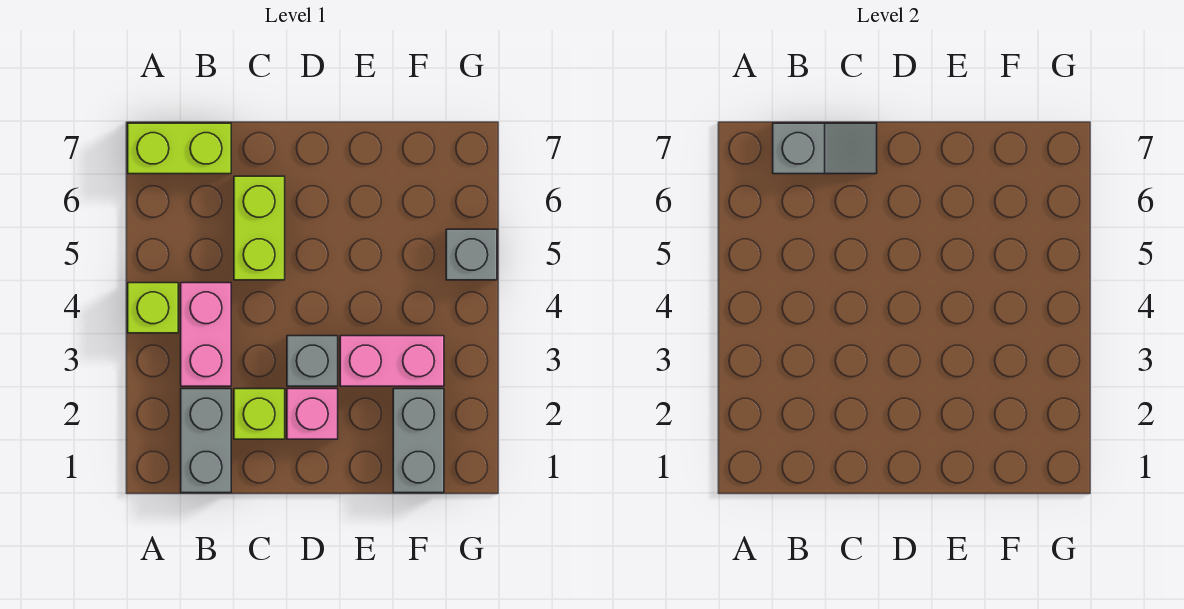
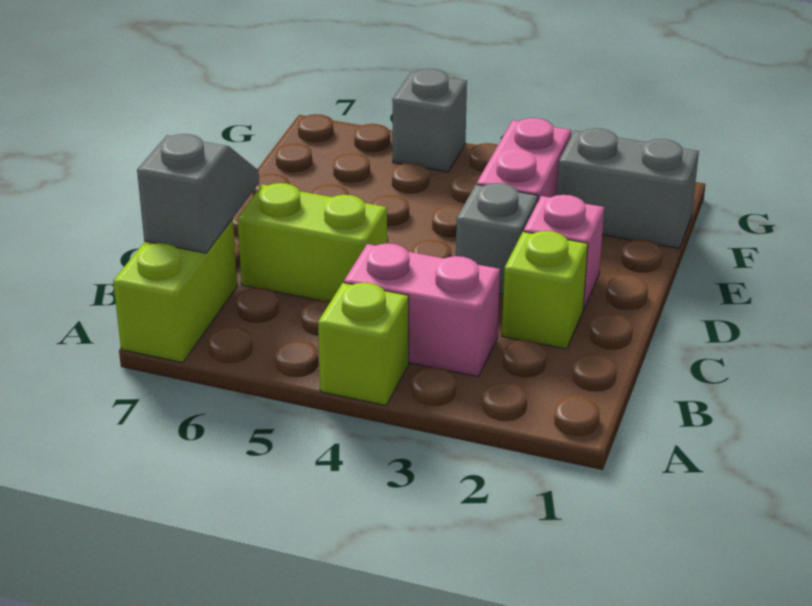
grey 1x2 brick [181,389,231,493] -> none

